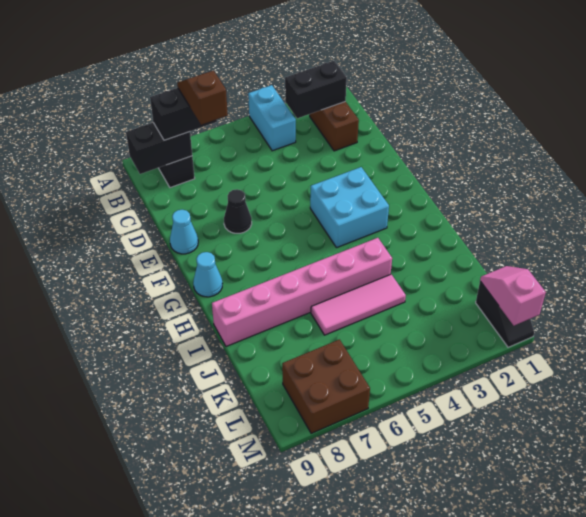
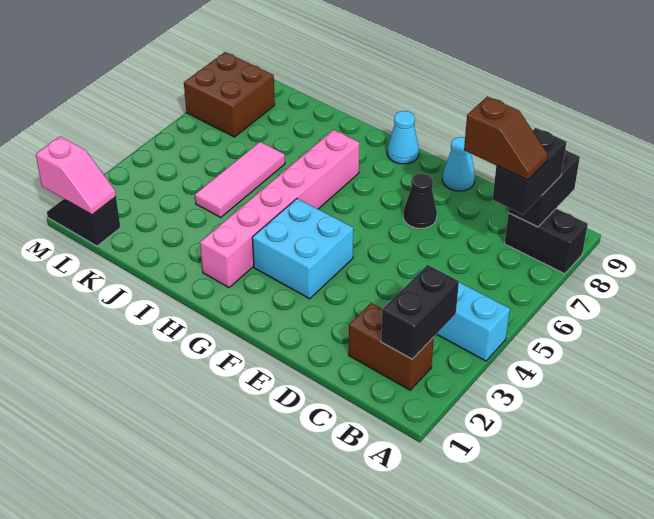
pink 1x6 brick [212,238,392,346] -> pink 1x6 brick moved to [200,130,359,287]

